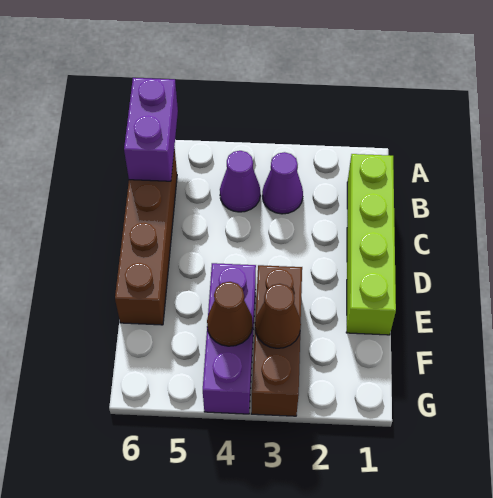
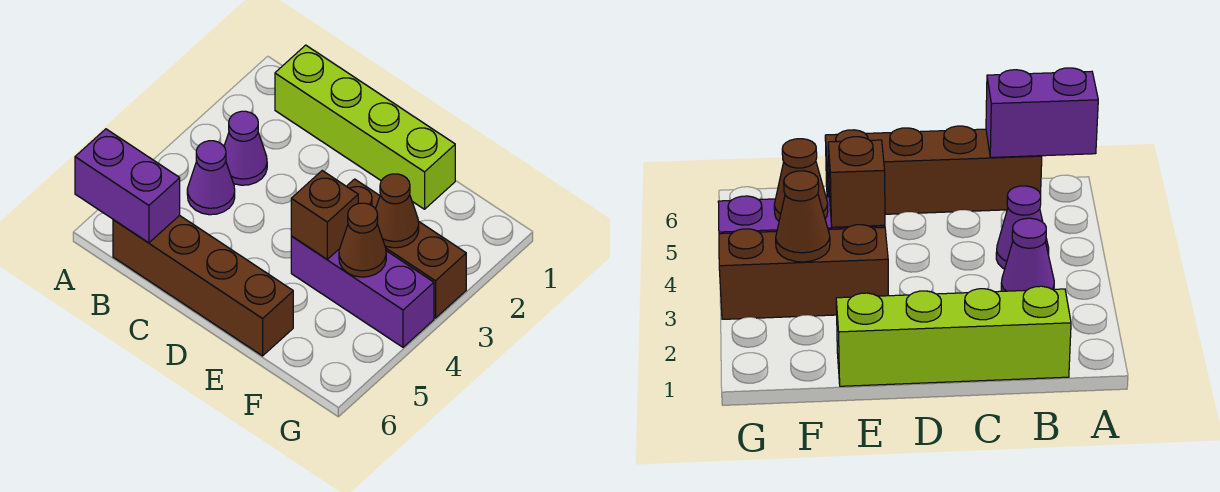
none -> brown 1x1 brick [291,171,358,259]

